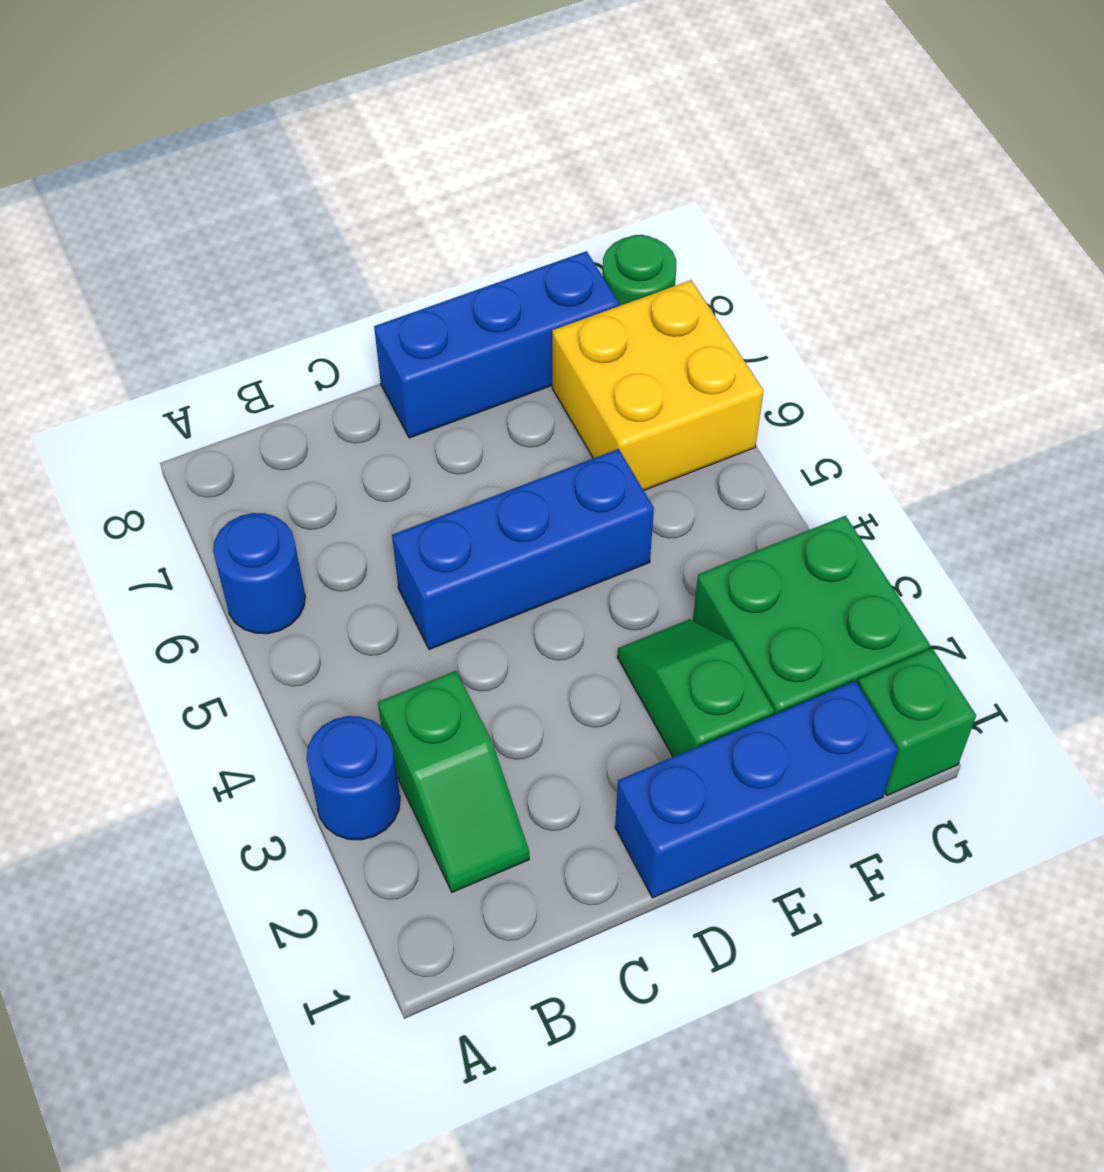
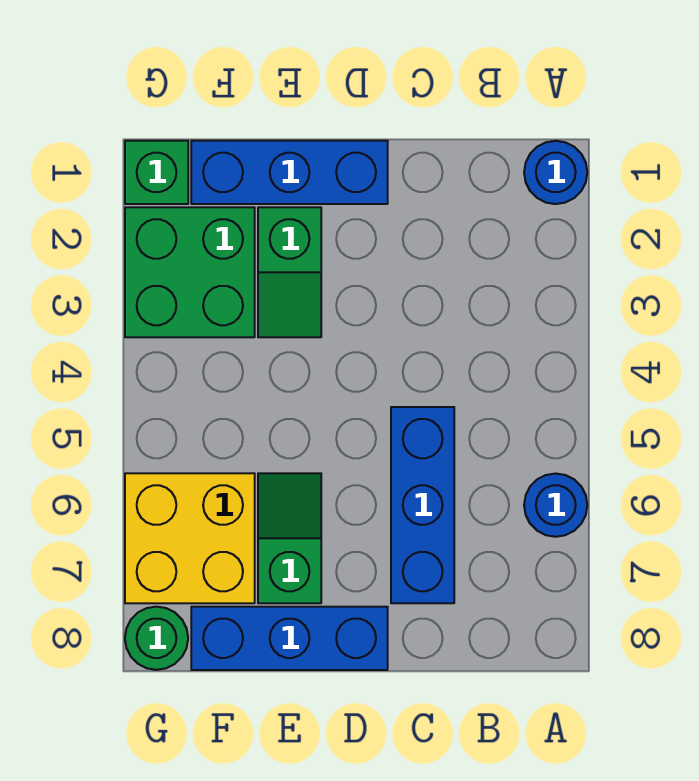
blue 1x1 round brick [306,716,400,840] -> blue 1x1 round brick moved to [524,141,587,204]
green 1x2 slope [378,671,529,892] -> green 1x2 slope moved to [258,473,321,603]
blue 1x3 brick [392,449,654,650] -> blue 1x3 brick turned to [391,407,454,603]

